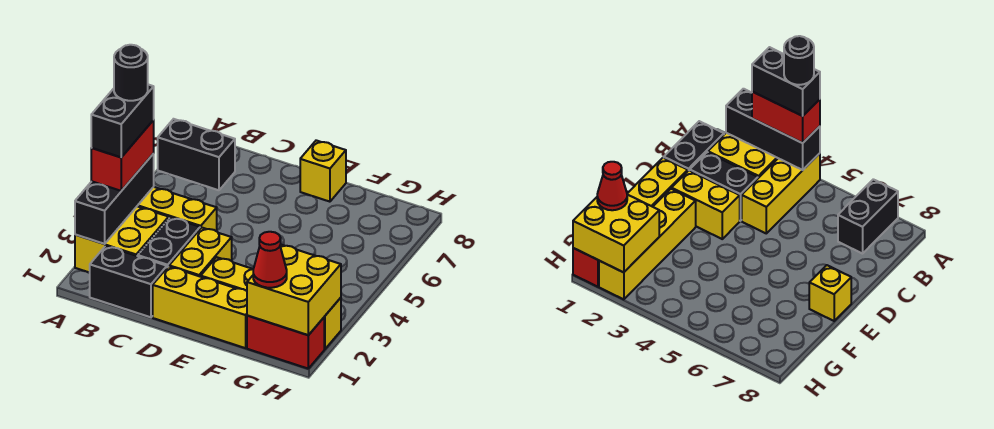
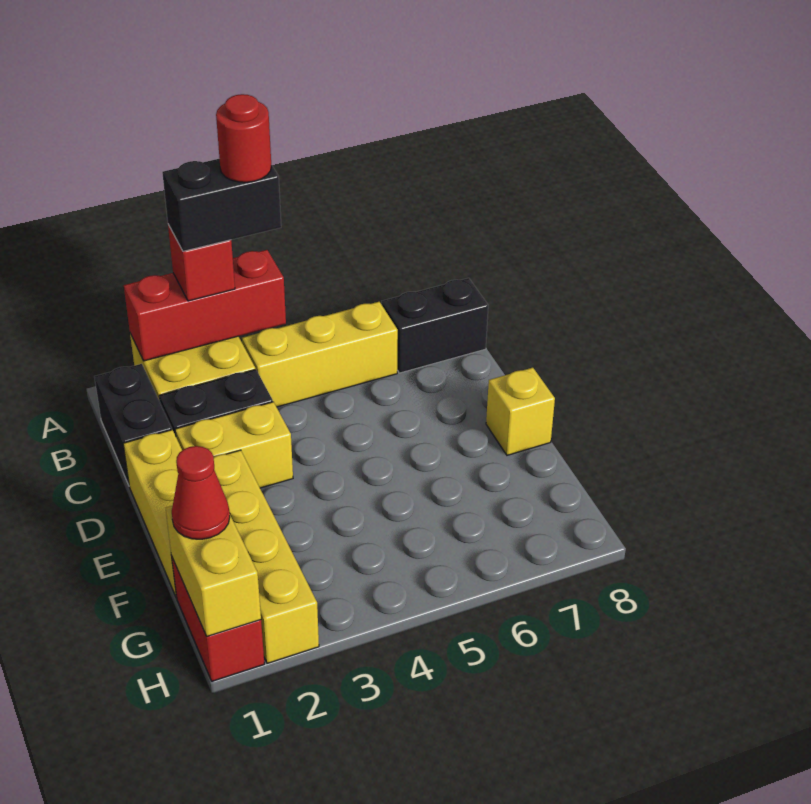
black 1x3 brick [75,154,154,244] -> red 1x3 brick [124,250,286,361]
red 1x2 brick [91,120,154,191] -> red 1x1 brick [168,225,235,301]
yellow 1x3 brick [138,187,217,231] -> yellow 1x3 brick turned to [242,302,398,407]
black 1x1 round brick [114,45,148,101] -> red 1x1 round brick [216,94,271,182]
black 1x2 brick [158,119,235,190] -> black 1x2 brick turned to [382,278,488,373]
yellow 2x2 brick [247,244,341,335] -> yellow 1x2 brick [166,506,261,636]

